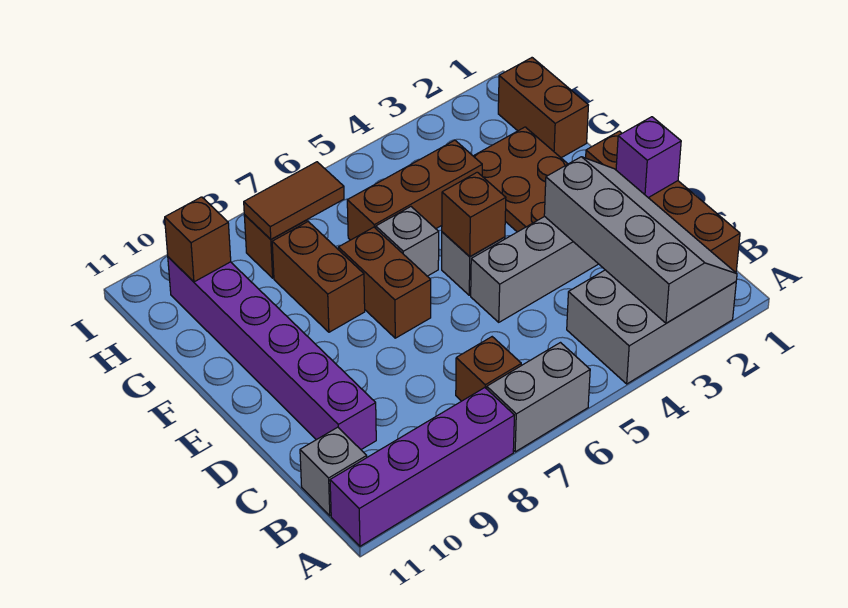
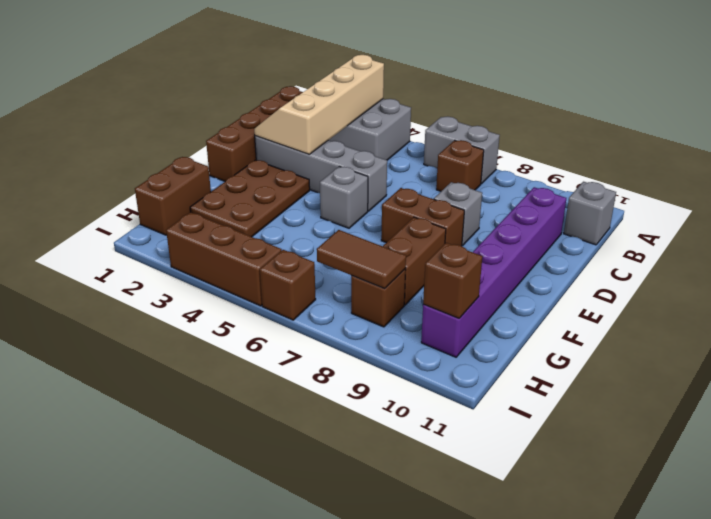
grey 2x4 slope [544,157,737,323] -> tan 2x4 slope [254,55,384,154]
purple 1x4 brick [330,388,514,546] -> none
purple 1x1 brick [616,117,681,198] -> none
brown 1x1 brick [442,172,506,257] -> brown 1x1 brick moved to [260,250,316,320]
brown 1x2 brick [338,227,431,338] -> brown 1x2 brick turned to [381,188,464,246]
grey 1x1 brick [376,207,439,276] -> grey 1x1 brick moved to [434,182,482,246]
brown 1x3 brick [347,140,482,240] -> brown 1x3 brick moved to [166,212,282,306]

